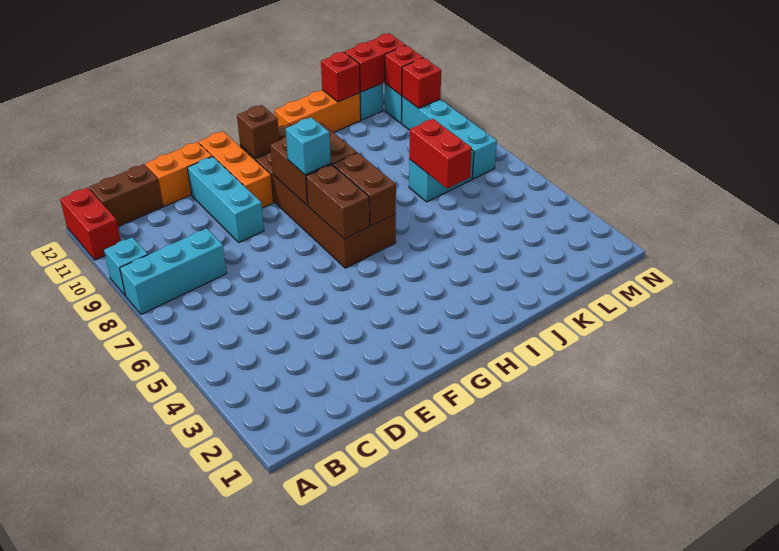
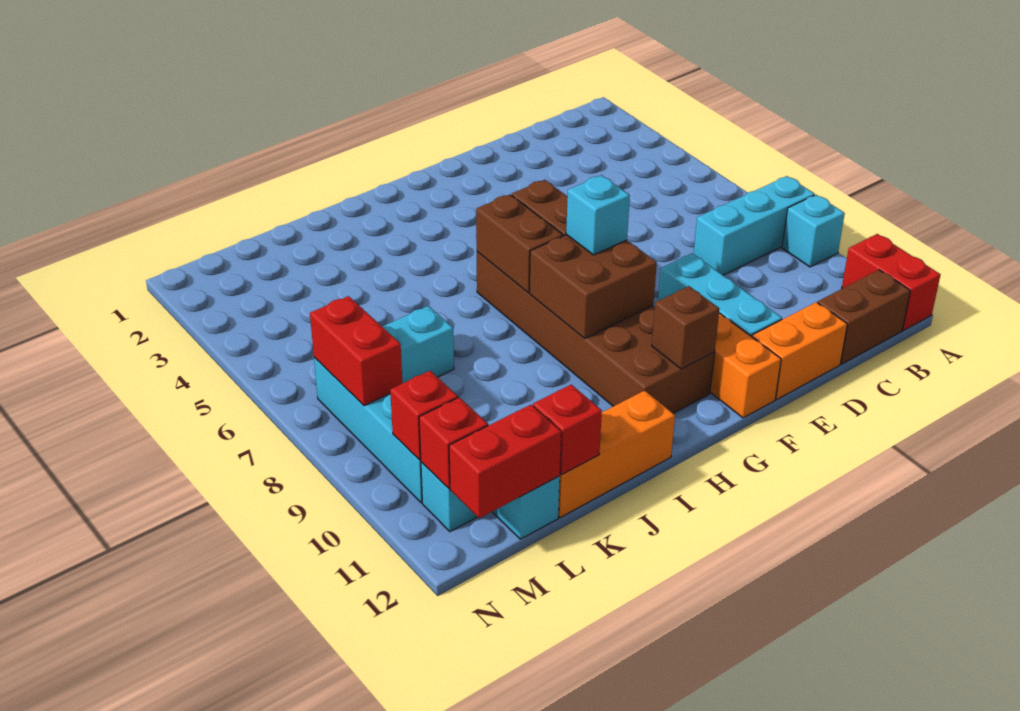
red 1x2 brick [409,119,472,188] -> red 1x2 brick moved to [310,296,402,406]

